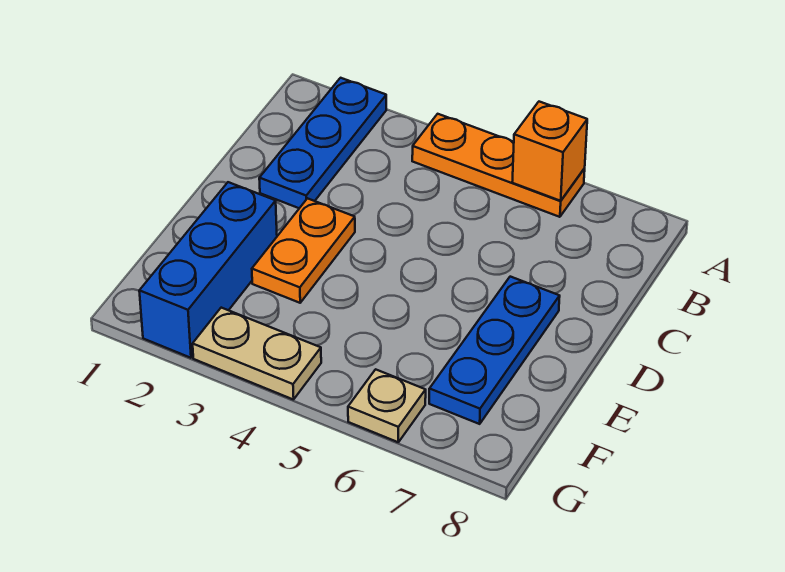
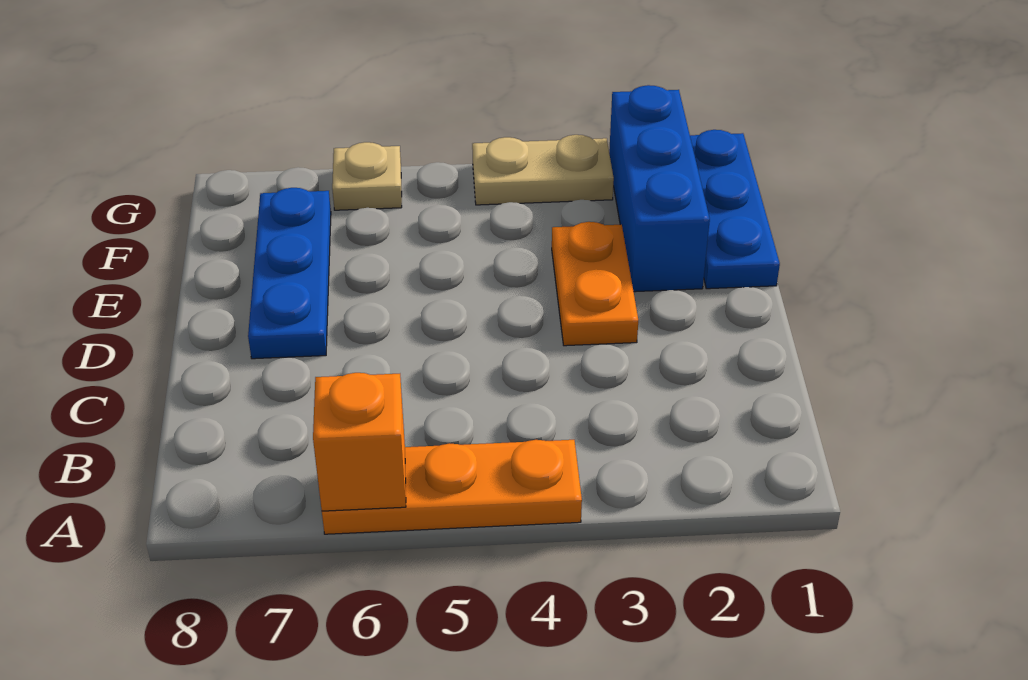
blue 1x3 plate [259,78,386,208] -> blue 1x3 plate moved to [690,130,780,289]

